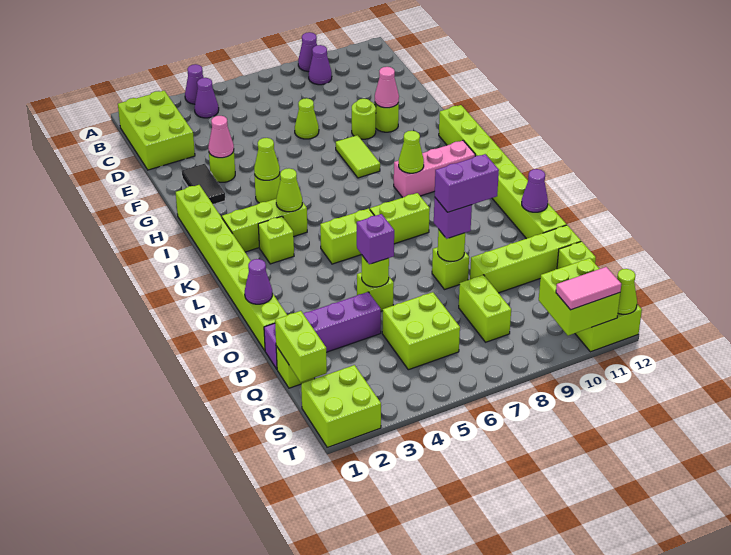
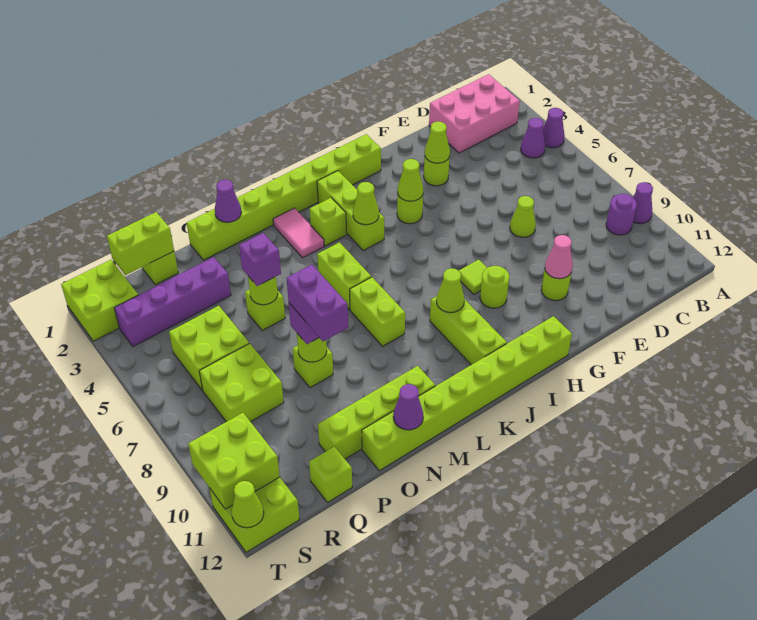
lime 2x3 brick [118,91,195,170] -> pink 2x3 brick [429,74,520,153]
purple 1x1 cone [309,45,332,85] -> purple 1x1 round brick [606,194,637,235]
black 1x2 tile [182,164,225,204] -> none
pink 1x1 cone [208,116,234,158] -> lime 1x1 cone [425,121,450,163]
lime 1x1 round brick [352,99,376,139] -> lime 1x1 round brick moved to [480,266,509,308]
lime 1x2 tile [336,135,380,178] -> lime 1x1 tile [459,260,487,294]
pink 1x3 brick [394,141,475,198] -> lime 1x3 brick [430,296,507,365]
purple 1x4 brick [264,292,381,369] -> purple 1x4 brick turned to [114,257,231,346]
lime 1x4 brick [470,225,581,293] -> lime 1x4 brick turned to [318,366,435,459]
lime 1x2 brick [459,275,511,342] -> lime 2x2 brick [199,343,284,422]
pink 1x2 tile [556,267,621,310] -> pink 1x2 tile moved to [273,208,324,258]

